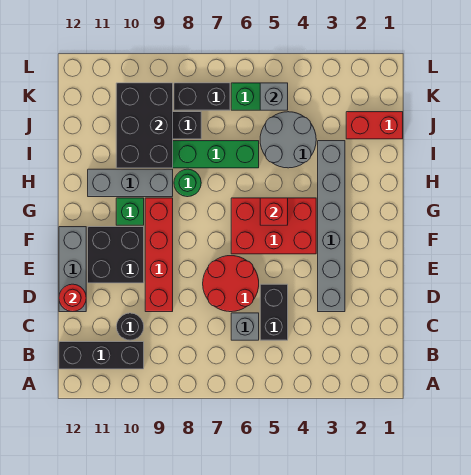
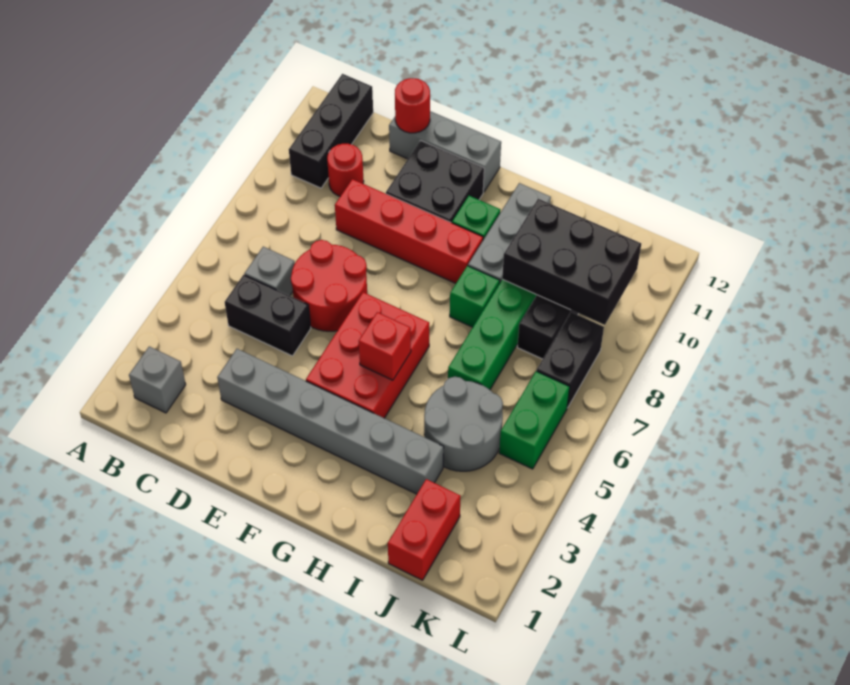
black 1x1 round brick [116,313,144,340] -> red 1x1 round brick [327,144,364,196]
green 1x1 round brick [174,169,201,197] -> green 1x1 brick [450,266,500,327]
grey 1x1 brick [260,83,288,110] -> grey 1x1 brick moved to [129,346,186,413]

